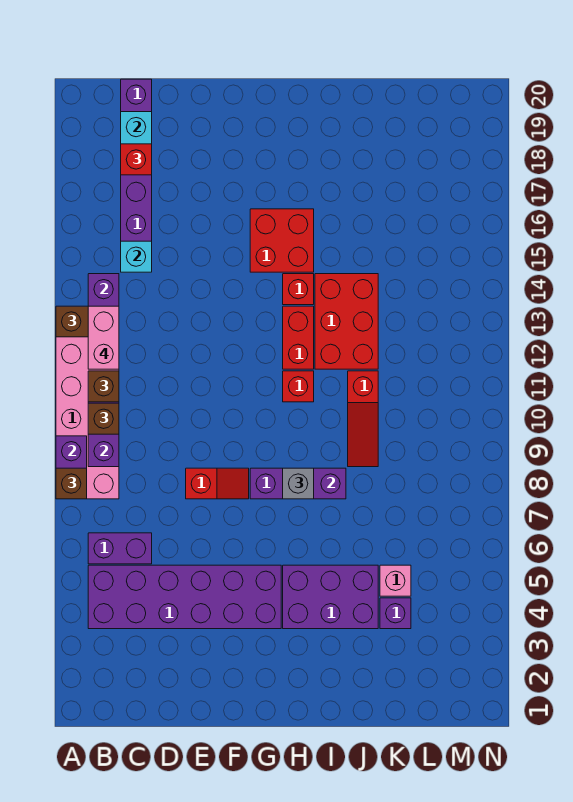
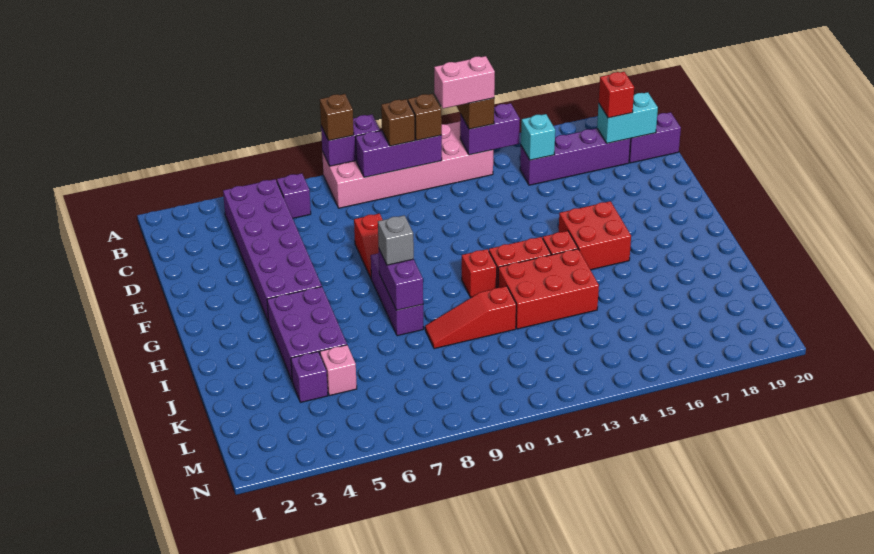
purple 1x2 brick [88,533,152,564] -> purple 1x1 brick [277,173,311,218]

